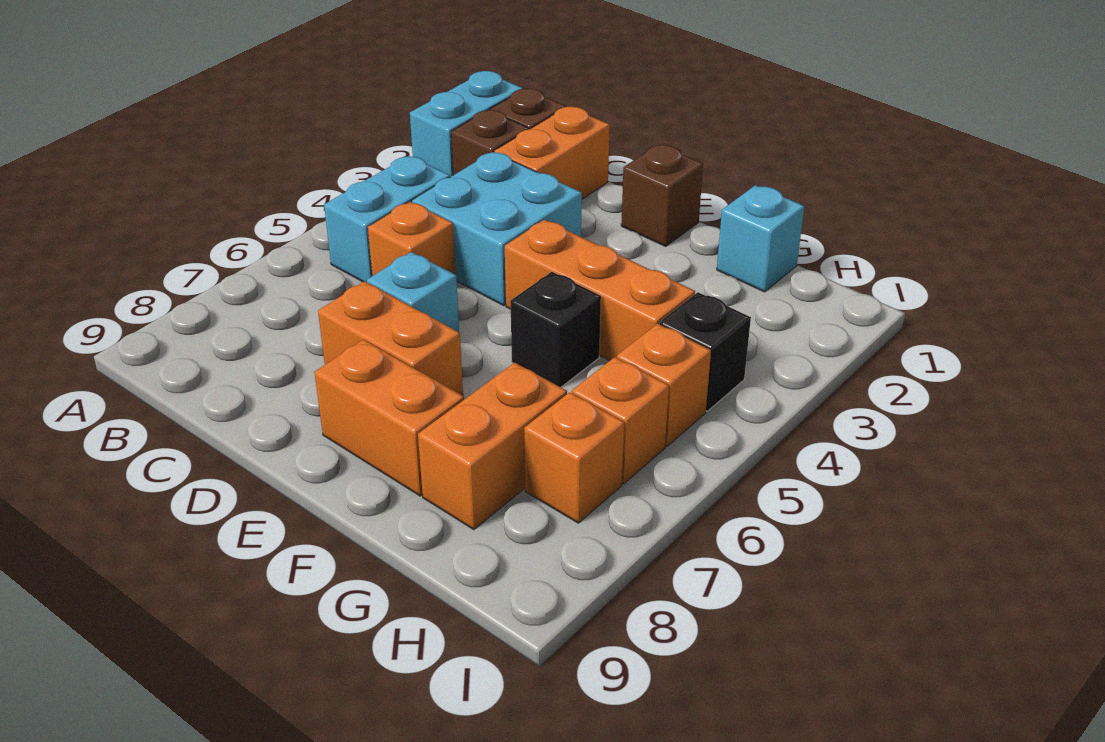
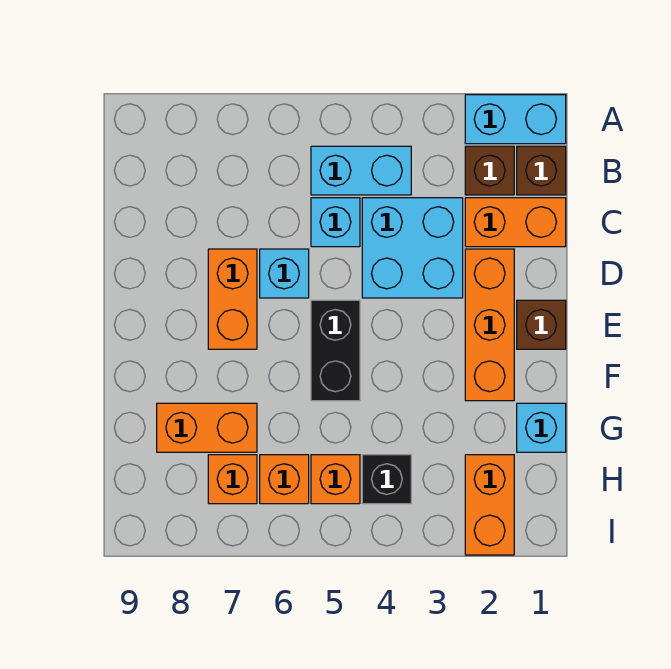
orange 1x1 brick [368,202,456,276] -> cyan 1x1 brick [311,198,360,247]
orange 1x3 brick [505,220,695,361] -> orange 1x3 brick moved to [465,249,514,401]
orange 1x2 brick [315,340,464,496] -> orange 1x2 brick moved to [465,455,514,555]
black 1x1 brick [510,272,601,387] -> black 1x2 brick [311,300,360,401]

